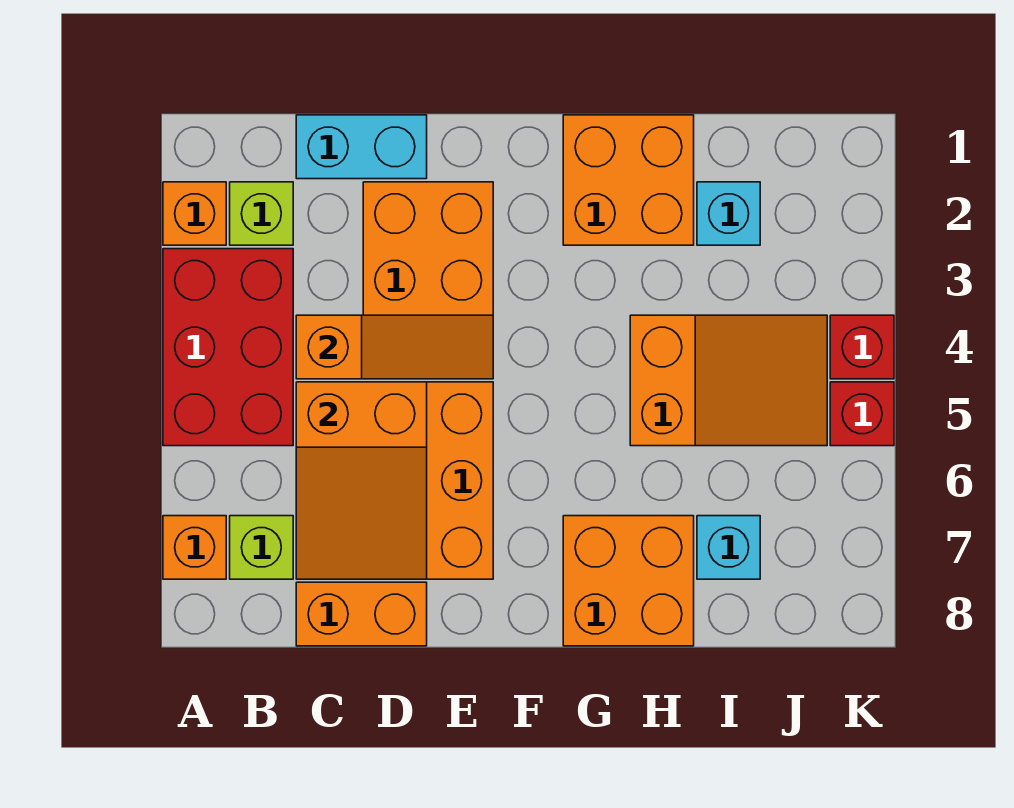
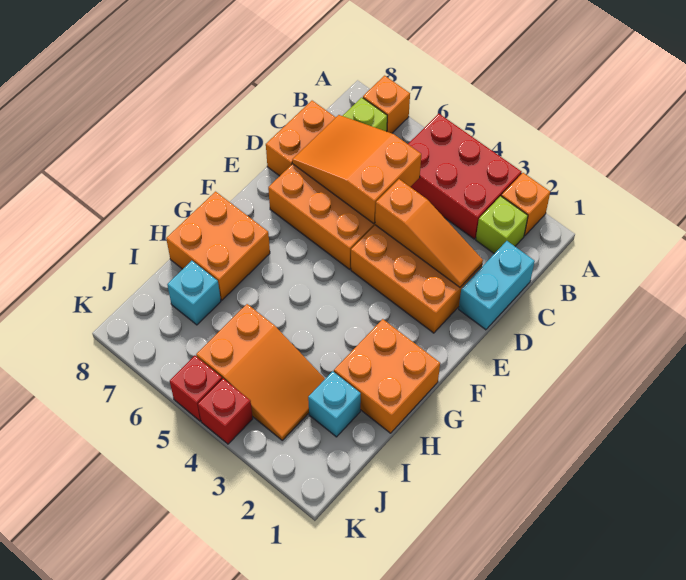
orange 1x3 slope [296,315,493,379] -> orange 1x3 slope turned to [375,179,483,287]
orange 2x3 slope [630,315,827,446] -> orange 2x3 slope turned to [196,304,325,440]

